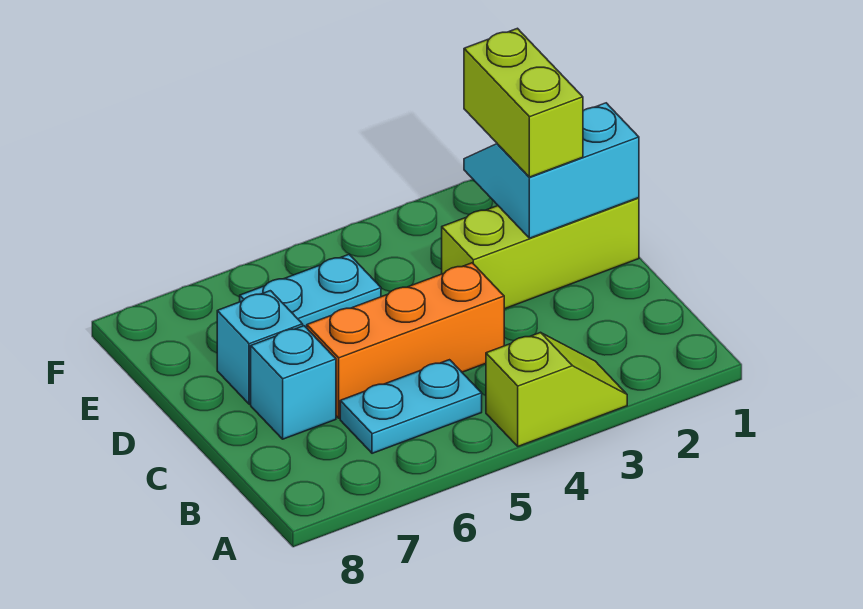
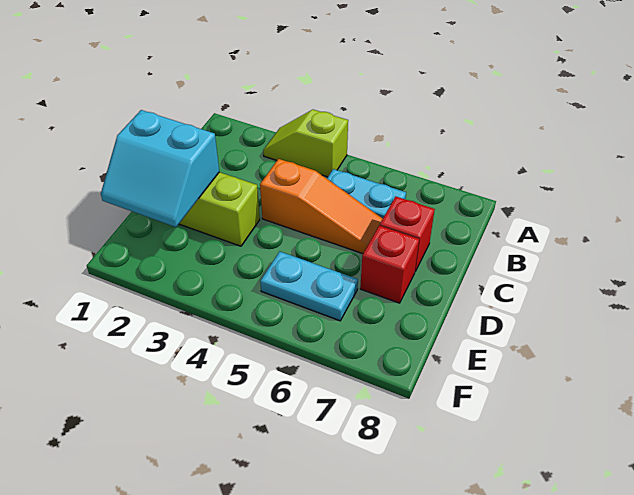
orange 1x3 brick [307,263,504,418] -> orange 1x3 slope [260,159,383,254]
cyan 1x1 brick [251,326,336,439] -> red 1x1 brick [380,196,435,271]
lime 1x2 brick [464,28,583,177] -> none
cyan 1x1 brick [217,291,303,404] -> red 1x1 brick [360,225,419,303]

